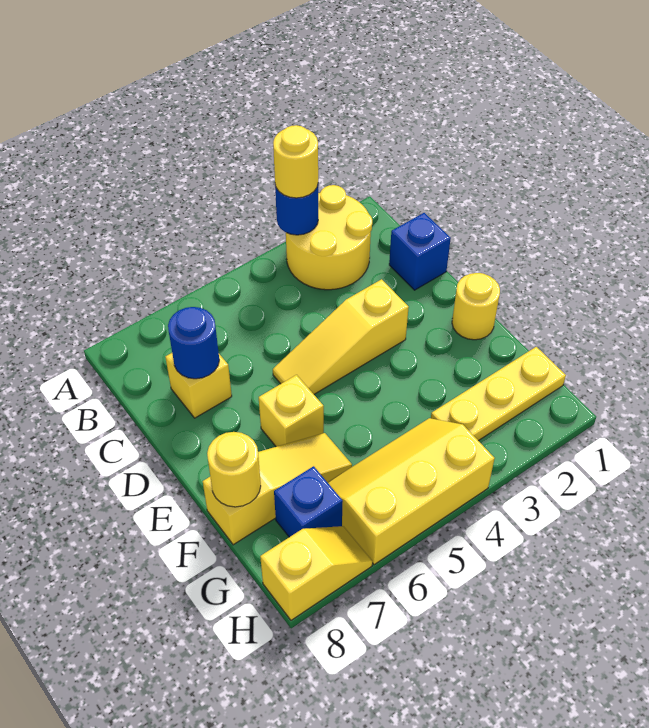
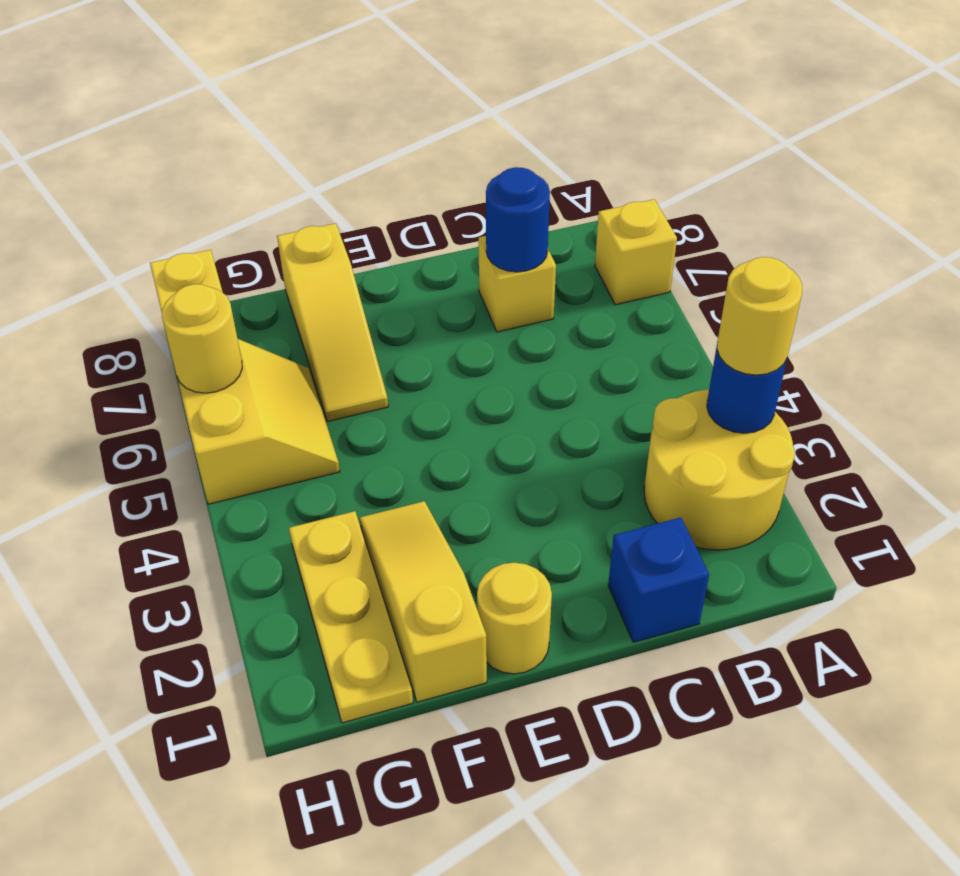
yellow 1x3 slope [273,279,409,394] -> yellow 1x3 slope moved to [360,501,487,702]
yellow 1x1 brick [259,375,324,447] -> yellow 1x1 brick moved to [595,199,677,305]
yellow 1x1 round brick [207,432,261,507] -> yellow 1x1 round brick moved to [162,284,242,393]
yellow 2x3 slope [327,418,495,565] -> yellow 2x2 slope [177,339,340,504]
blue 1x1 brick [274,466,343,537] -> none

